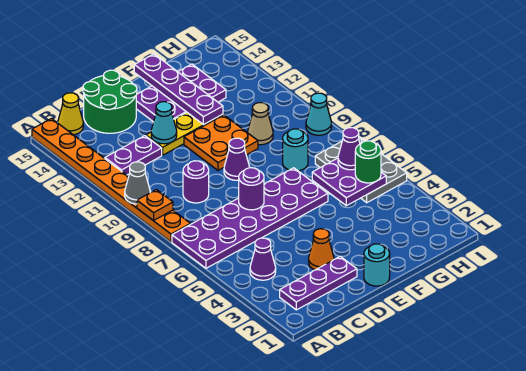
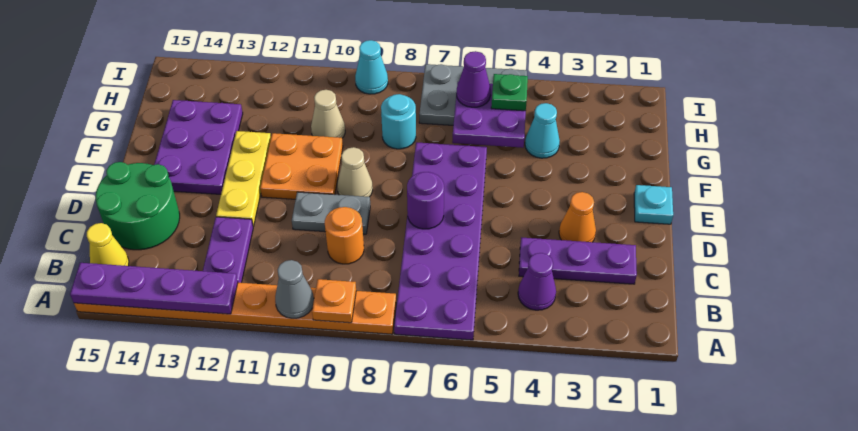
purple 1x3 plate [280,256,357,310] -> purple 1x3 plate turned to [519,237,637,284]
purple 1x1 round brick [183,161,209,203] -> orange 1x1 round brick [325,207,364,264]
none -> grey 1x2 plate [292,192,370,234]
cyan 1x1 cone [151,102,177,144] -> cyan 1x1 cone moved to [525,103,560,158]
cyan 1x1 round brick [364,244,390,286] -> cyan 1x1 plate [634,185,673,224]
purple 1x1 cone [224,138,250,180] -> tan 1x1 cone [337,147,373,197]
purple 1x4 plate [134,54,223,125] -> purple 1x4 plate moved to [70,263,238,314]
green 1x1 round brick [355,141,381,183] -> green 1x1 plate [491,74,528,111]

